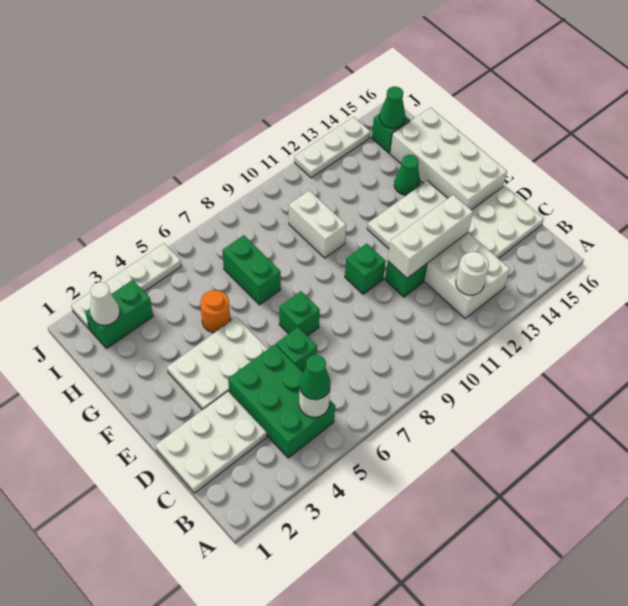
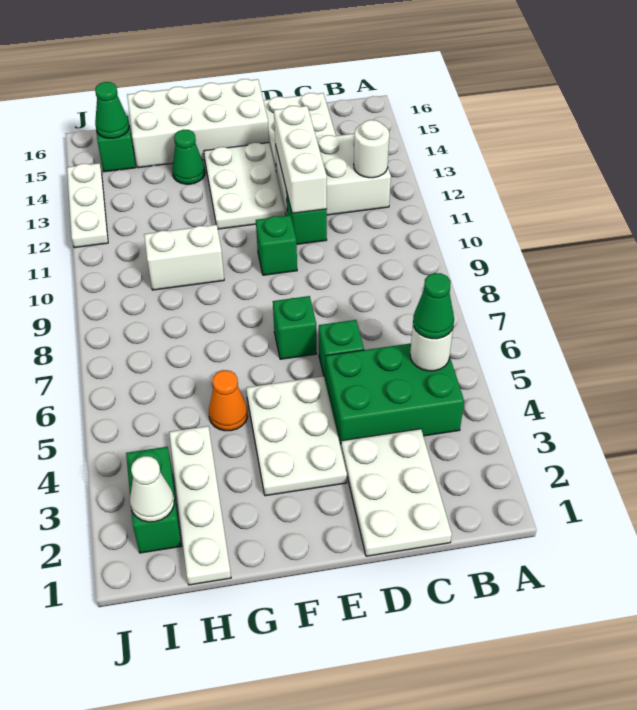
orange 1x1 round brick [200,290,230,333] -> orange 1x1 cone [209,370,248,431]
green 1x2 brick [222,235,281,305] -> none
white 1x4 plate [71,243,181,329] -> white 1x4 plate moved to [169,426,231,585]

